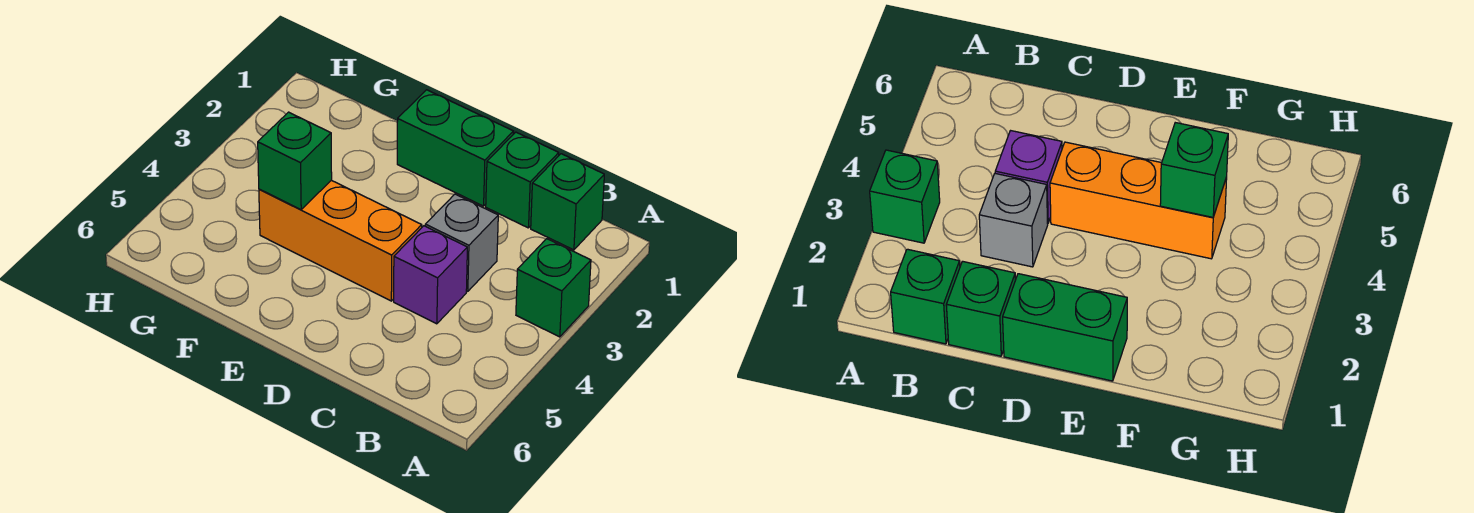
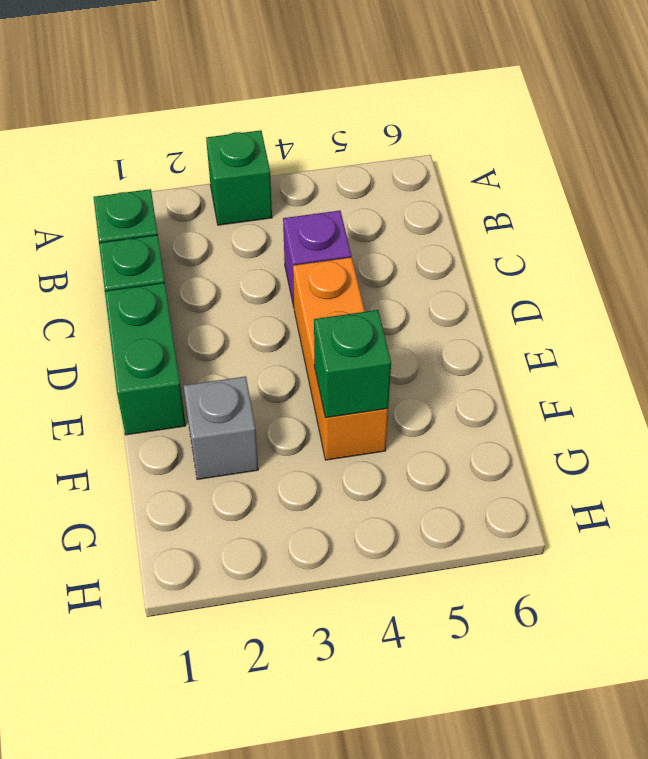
grey 1x1 brick [425,194,498,291] -> grey 1x1 brick moved to [184,376,258,479]

